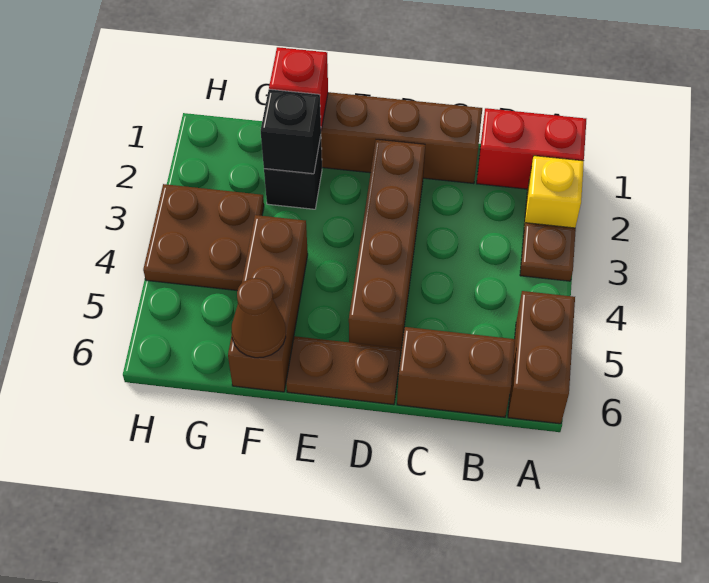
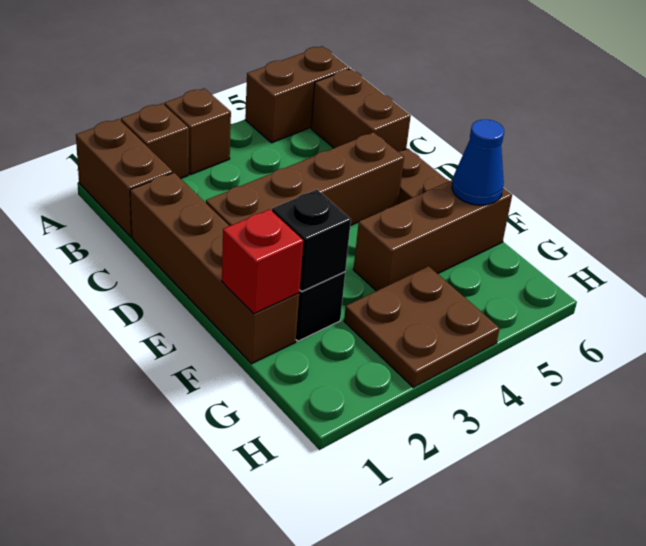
red 1x2 brick [477,108,586,189] -> brown 1x2 brick [76,119,173,237]
yellow 1x1 brick [524,156,584,229] -> brown 1x1 brick [121,103,189,179]
brown 1x1 plate [520,223,576,281] -> brown 1x1 brick [164,88,231,175]
brown 1x1 cone [231,278,286,358] -> blue 1x1 cone [452,120,504,205]

